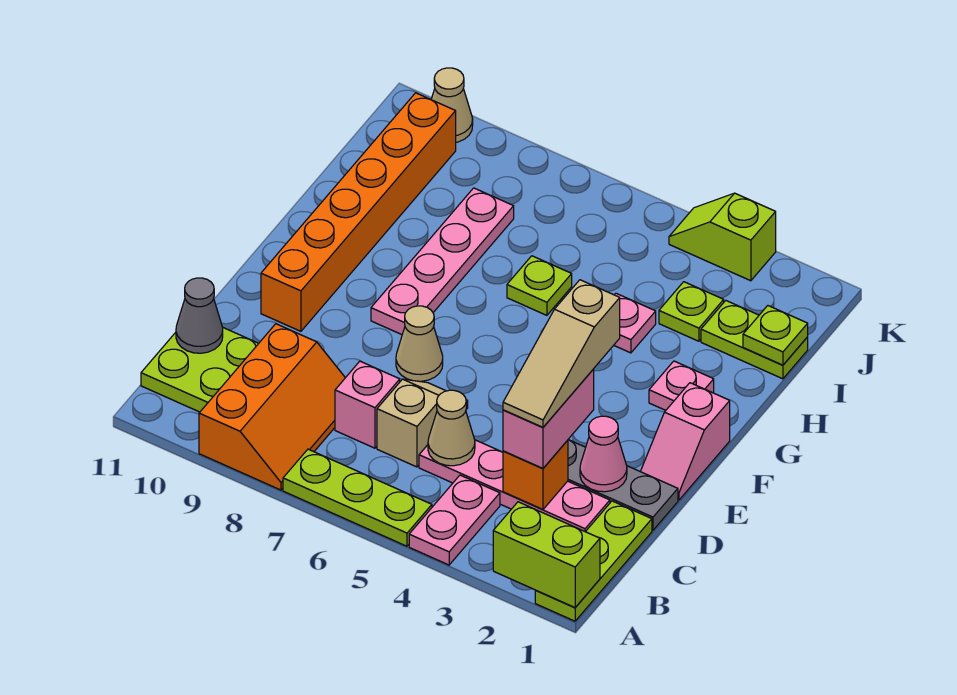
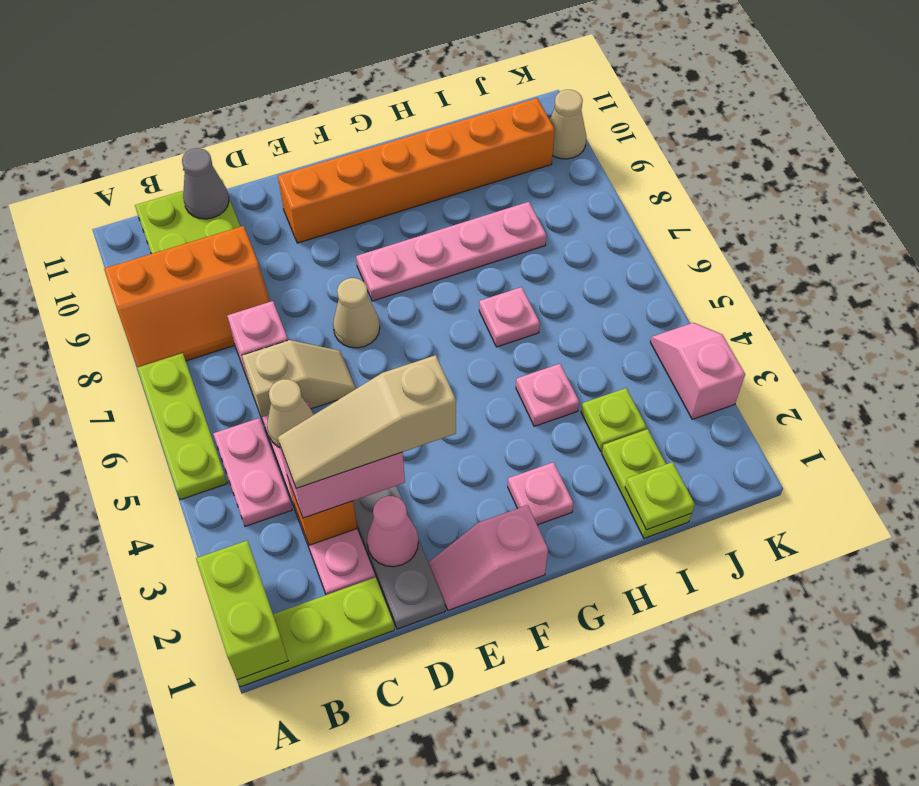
pink 1x2 plate [409,475,500,565] -> pink 1x2 plate turned to [213,418,292,526]
lime 1x1 plate [507,256,572,315] -> pink 1x1 plate [479,287,540,347]
lime 1x2 slope [669,193,776,281] -> pink 1x2 slope [650,323,745,419]

